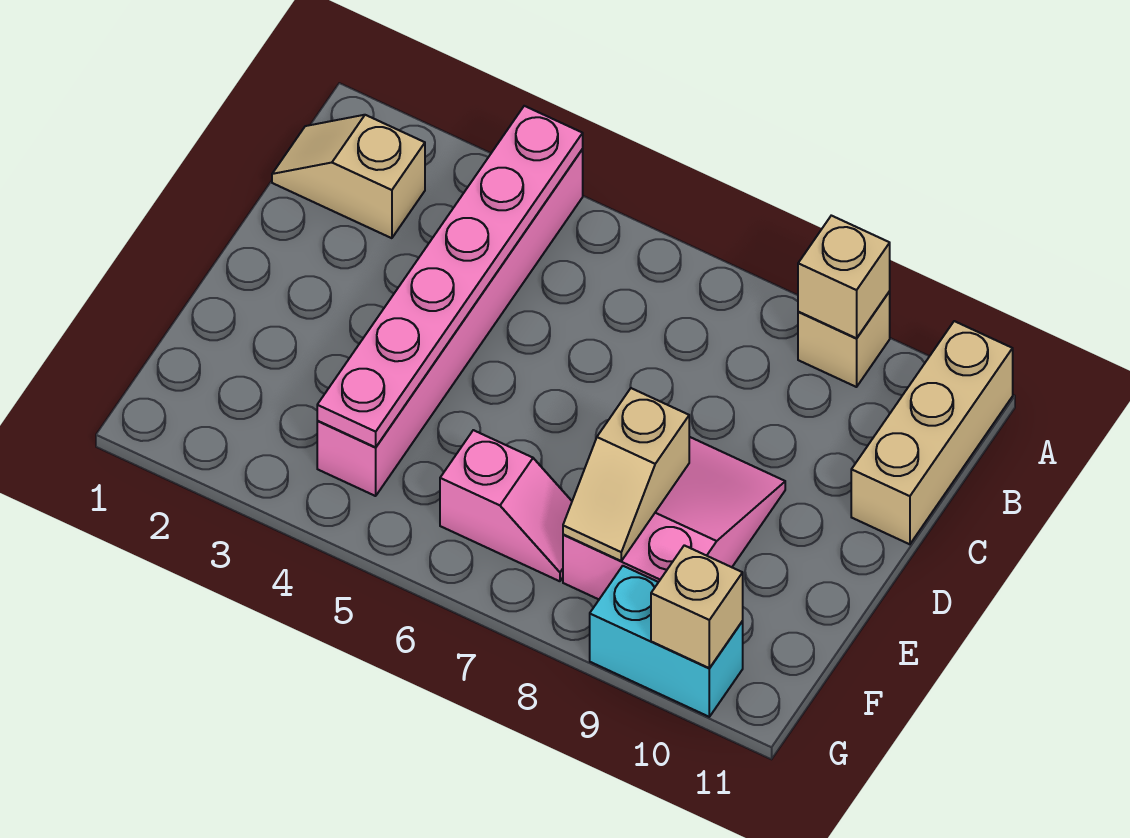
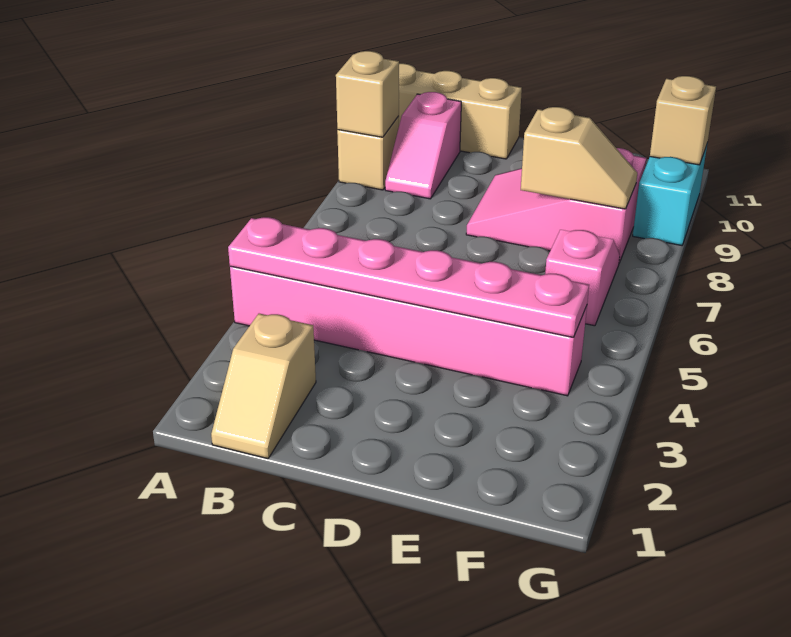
none -> pink 1x2 slope [385,92,461,199]

